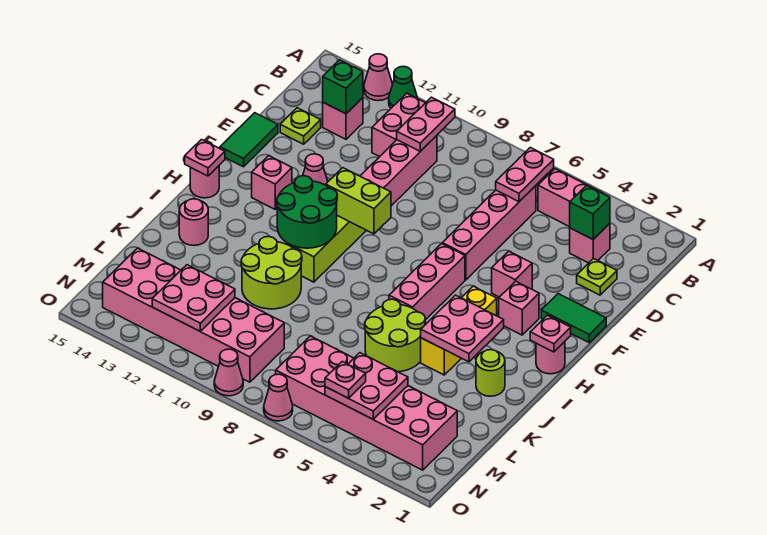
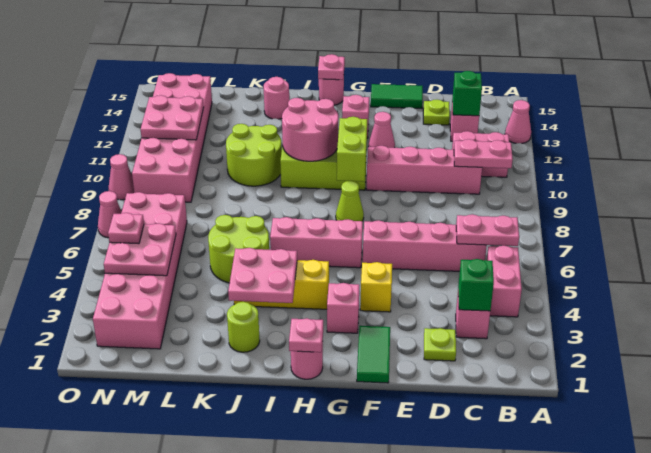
green 1x1 cone [389,66,417,108] -> none
pink 1x1 brick [492,251,532,297] -> yellow 1x1 brick [360,262,392,312]
none -> lime 1x1 cone [336,181,364,221]
green 2x2 round brick [277,176,337,248] -> pink 2x2 round brick [282,98,338,161]

